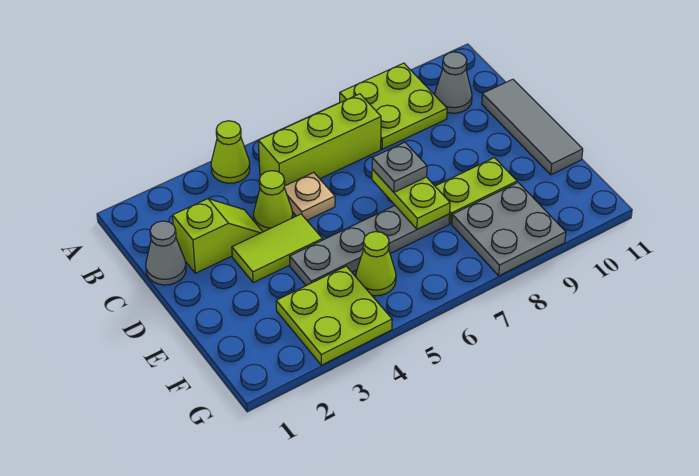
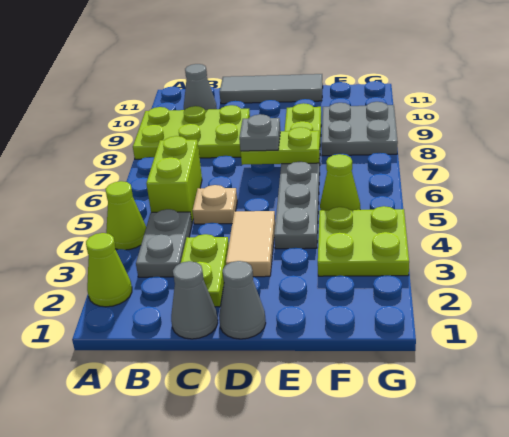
lime 2x2 plate [340,63,447,149] -> lime 2x3 plate [133,105,250,159]
none -> grey 1x2 plate [136,209,192,277]
lime 1x3 brick [258,94,381,186] -> lime 1x2 brick [146,136,202,223]
lime 1x2 slope [172,199,263,273] -> lime 1x2 plate [181,234,229,307]
lime 1x1 cone [254,171,293,232] -> lime 1x1 cone moved to [86,233,132,307]
none -> grey 1x1 cone [219,261,266,339]
lime 1x2 tile [232,214,322,283] -> tan 1x2 tile [226,211,275,277]

